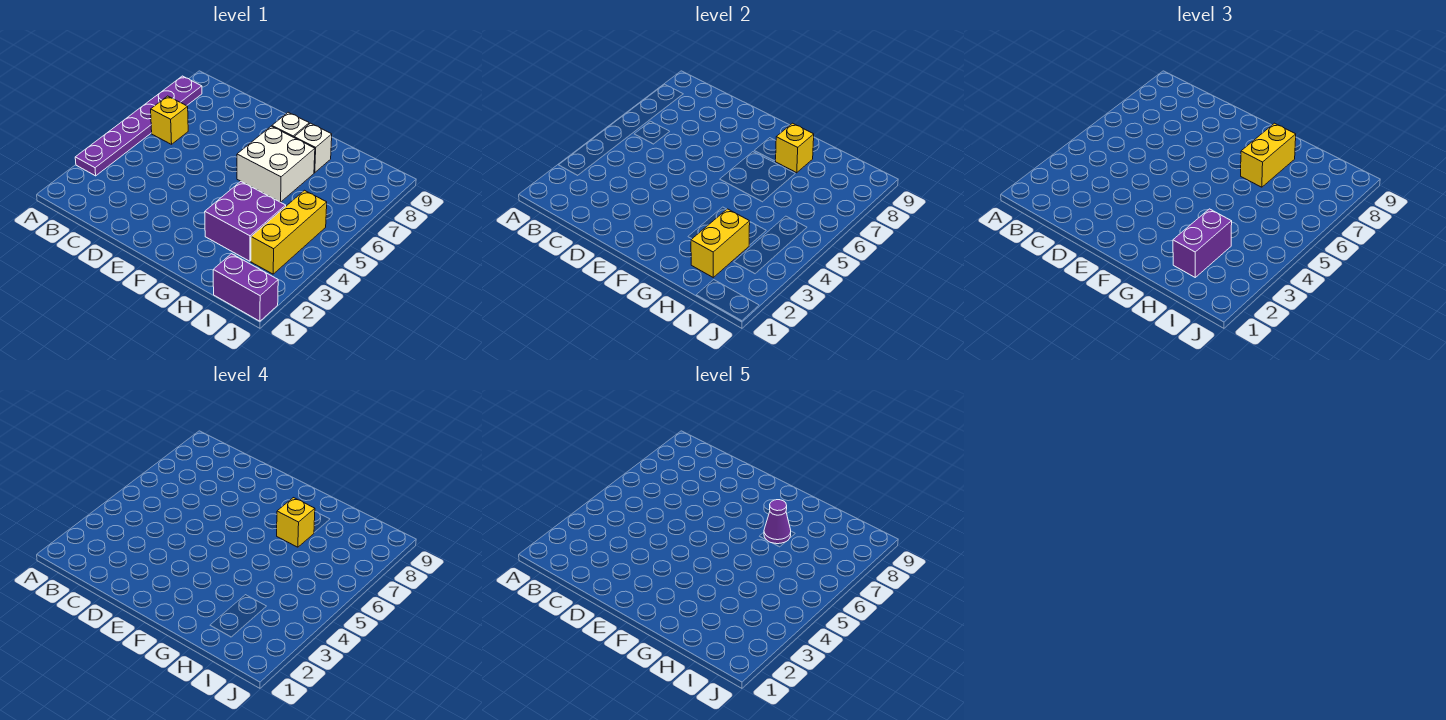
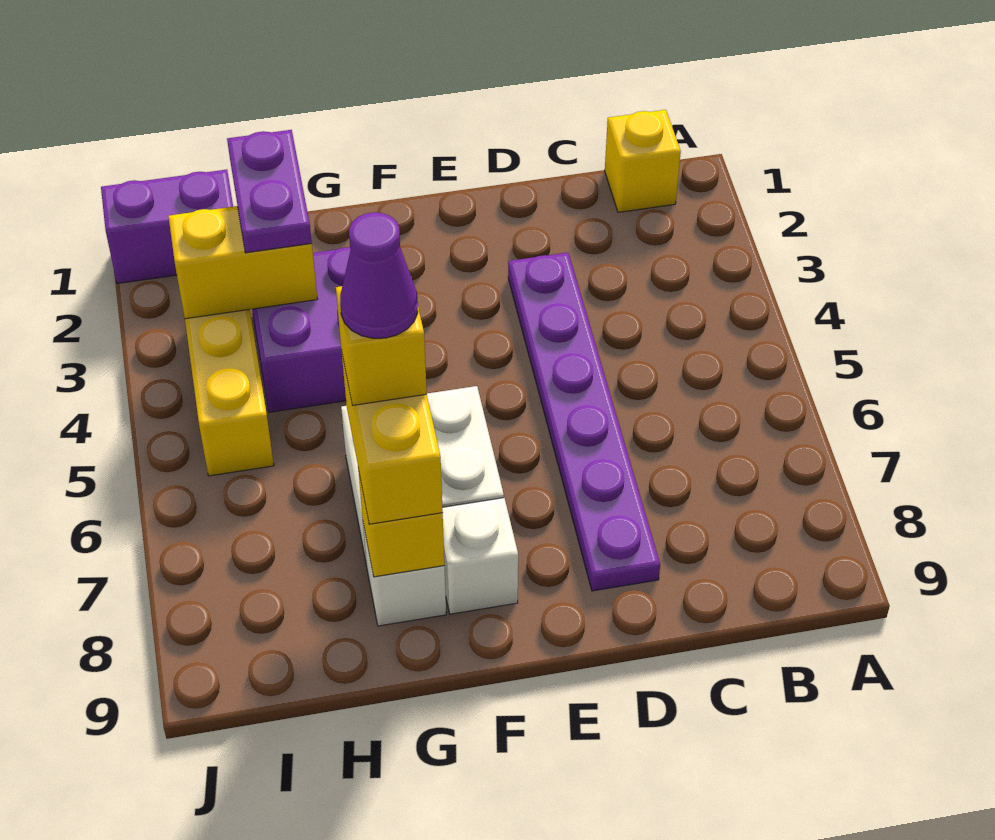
purple 1x6 plate [75,76,202,176] -> purple 1x6 plate moved to [508,252,660,591]
yellow 1x1 brick [151,96,188,144] -> yellow 1x1 brick moved to [605,110,681,212]
yellow 1x2 brick [691,209,750,277] -> yellow 1x2 brick turned to [169,206,317,319]
purple 1x2 brick [1173,209,1232,277] -> purple 1x2 plate [227,130,312,253]

